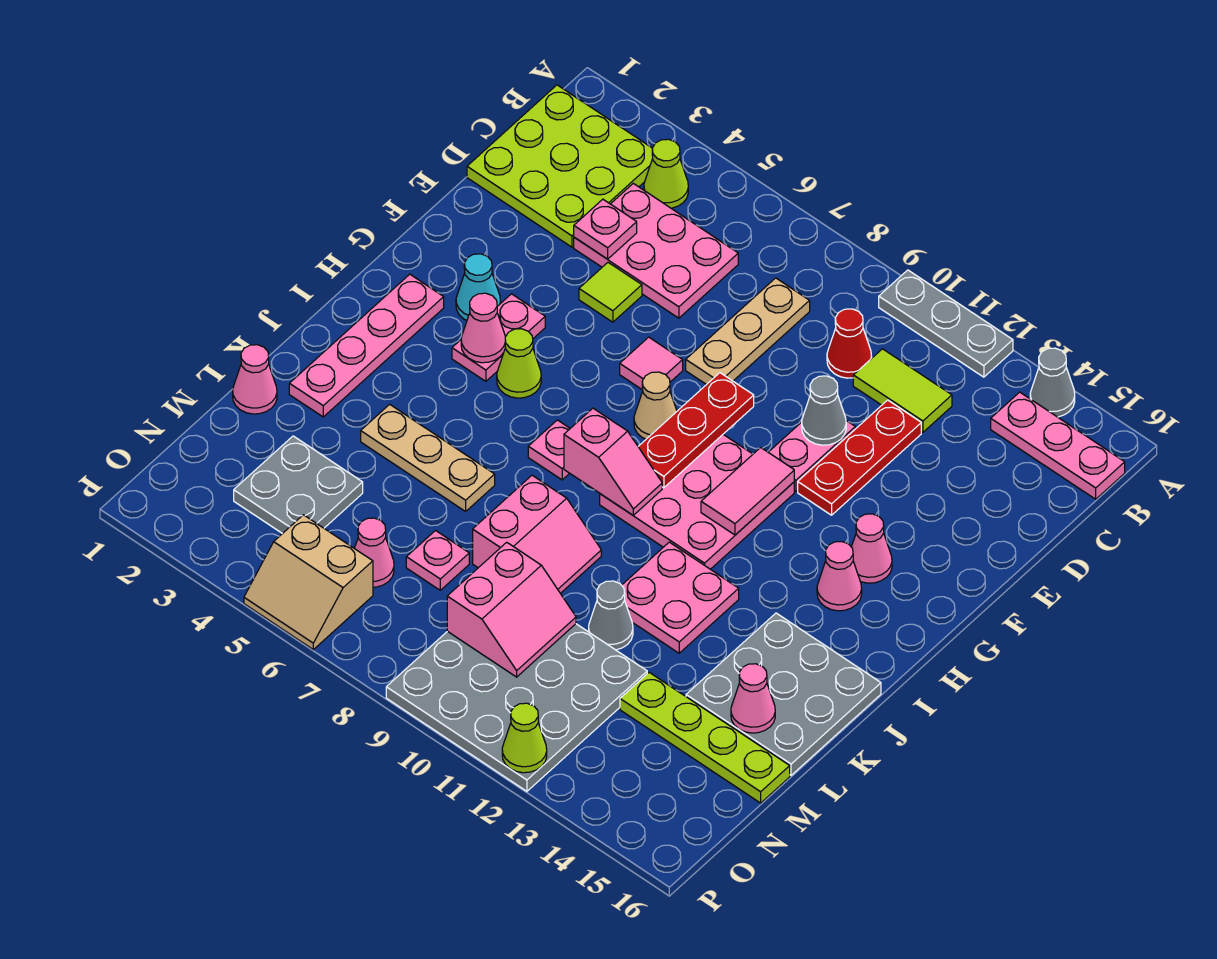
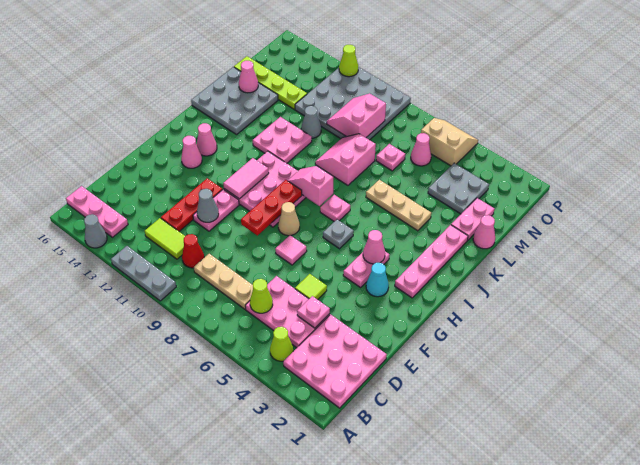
lime 3x3 plate [467,85,653,247] -> pink 3x3 plate [283,314,387,408]
tan 1x3 plate [686,278,810,385] -> tan 1x3 plate turned to [194,254,253,309]
lime 1x1 cone [497,329,541,398] -> lime 1x1 cone moved to [250,279,273,313]
none -> grey 1x1 plate [323,220,354,249]
none -> pink 1x2 plate [451,198,494,240]

